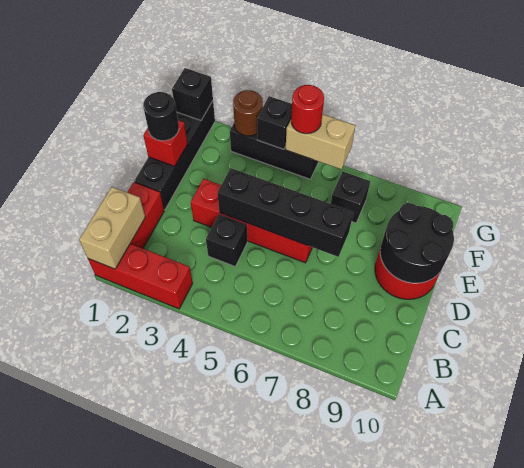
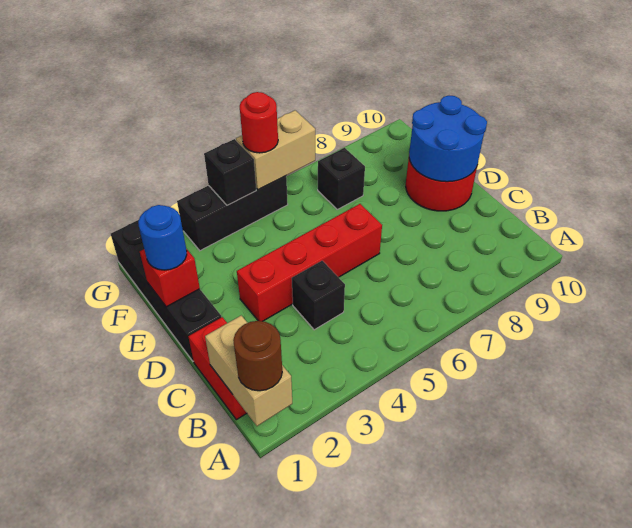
red 1x3 brick [88,244,193,309] -> none
black 1x4 brick [218,168,353,257] -> none
black 2x2 round brick [380,203,454,283] -> blue 2x2 round brick [409,96,487,182]
black 1x1 round brick [143,92,179,141] -> blue 1x1 round brick [138,205,187,270]
black 1x1 brick [172,68,213,120] -> none
brown 1x1 round brick [233,90,263,136] -> brown 1x1 round brick moved to [233,321,282,391]

